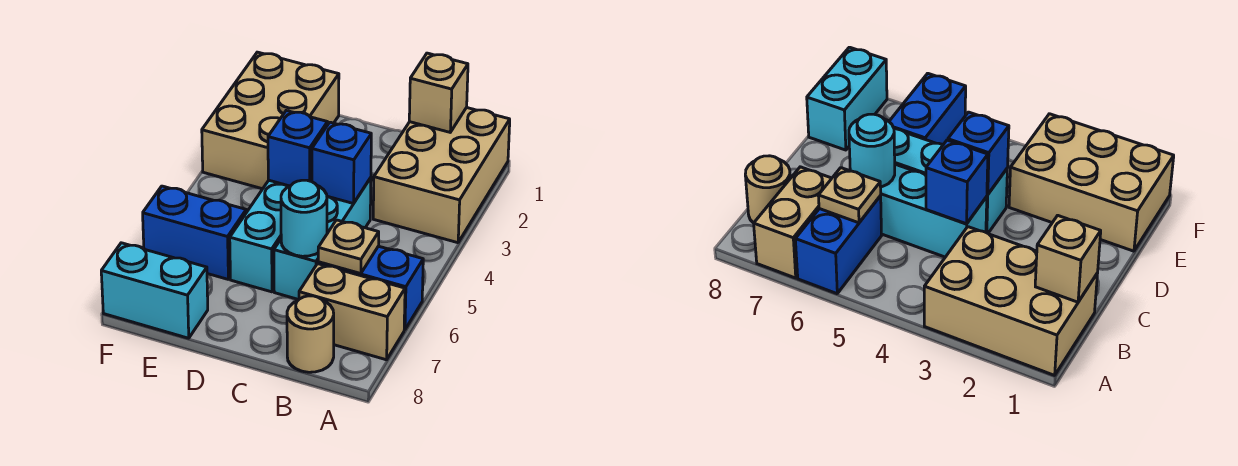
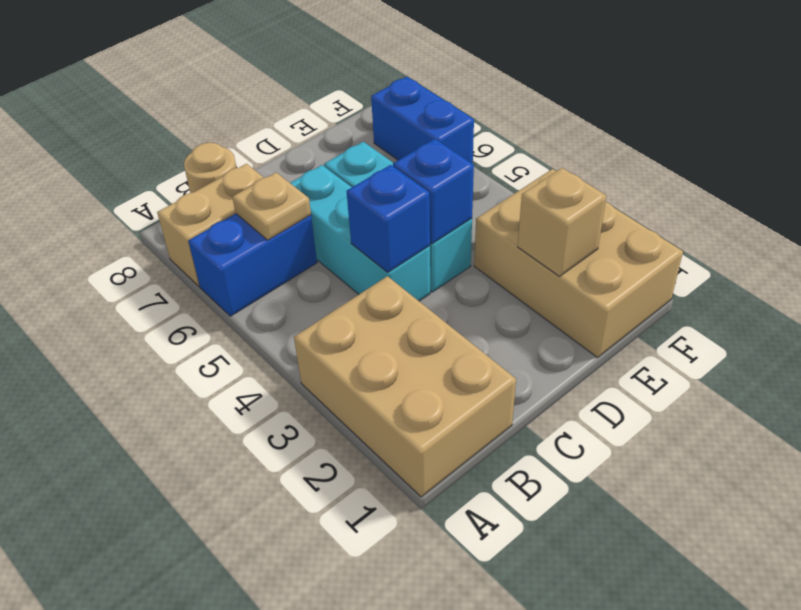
tan 1x1 brick [409,53,468,132] -> tan 1x1 brick moved to [518,168,606,276]
cyan 1x1 round brick [281,180,327,256] -> none
blue 1x2 brick [143,186,246,279] -> blue 1x2 brick turned to [371,77,474,164]
cyan 1x2 brick [101,243,208,338] -> none

